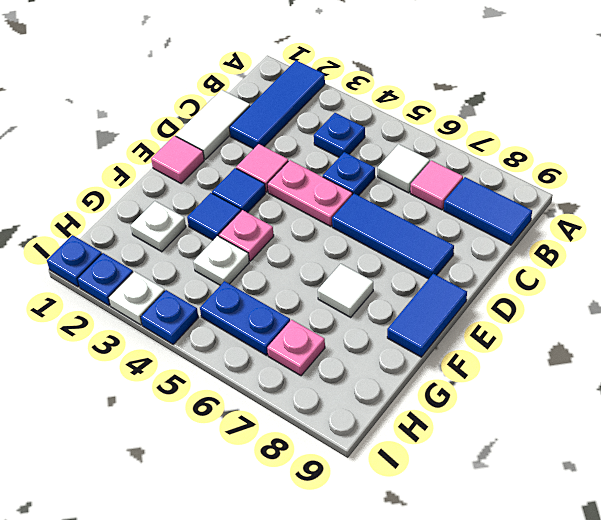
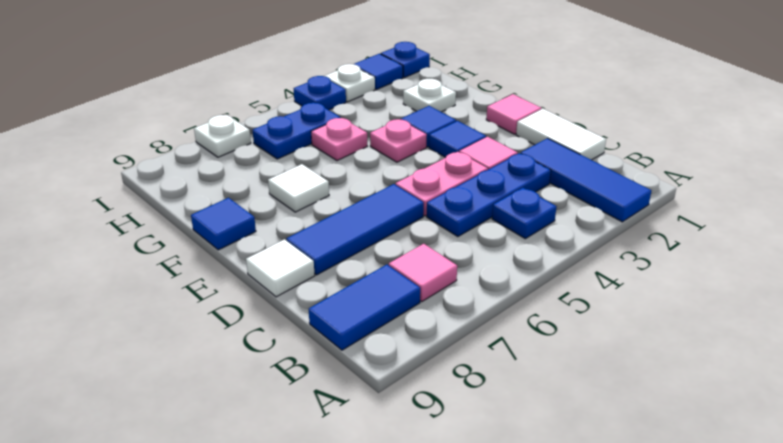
white 1x1 tile [378,144,430,193] -> white 1x1 tile moved to [246,239,315,297]
blue 1x1 plate [323,152,375,196] -> blue 1x3 plate [427,153,551,237]
blue 1x2 tile [387,274,467,357] -> blue 1x1 tile [191,198,256,250]
white 1x1 plate [193,236,249,285] -> white 1x1 plate moved to [194,115,251,157]
pink 1x1 plate [267,320,325,376] -> pink 1x1 plate moved to [311,118,367,161]
blue 1x1 plate [77,253,133,306] -> blue 1x1 tile [354,54,403,90]

